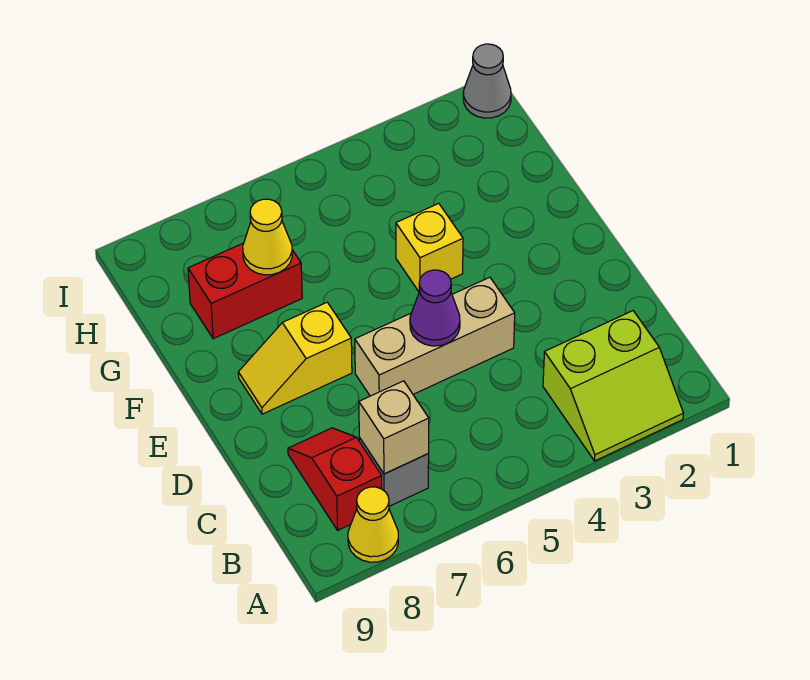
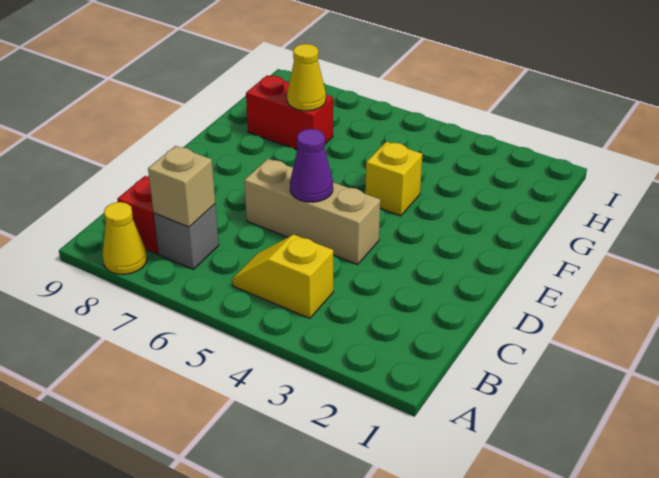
lime 2x2 slope [543,311,684,461] -> none
yellow 1x2 slope [238,302,352,414] -> yellow 1x2 slope moved to [232,235,333,318]
grey 1x1 cone [463,44,511,118] -> none

